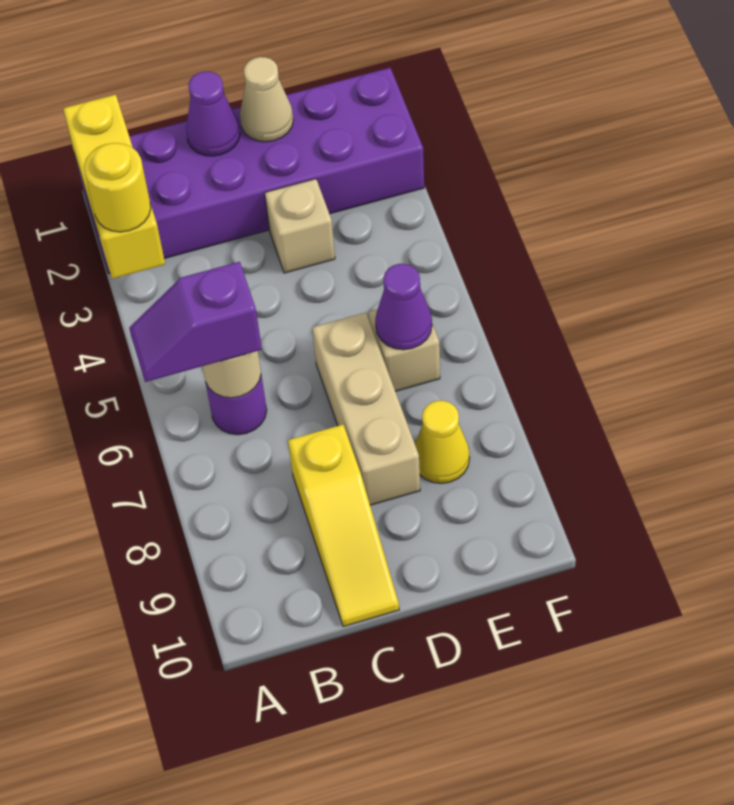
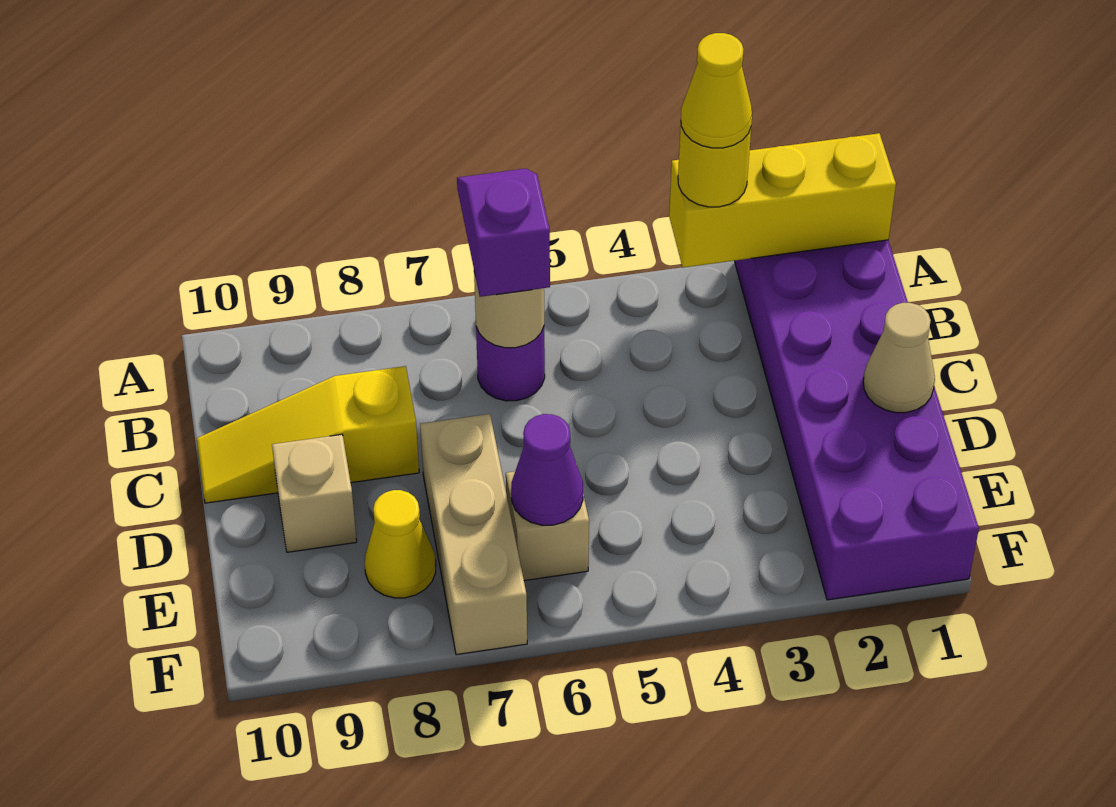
none -> yellow 1x1 cone [681,33,752,148]
purple 1x1 cone [186,71,240,156] -> none
tan 1x1 brick [265,179,335,273] -> tan 1x1 brick moved to [272,434,357,552]
tan 1x3 brick [312,313,420,505] -> tan 1x3 brick turned to [420,414,527,655]

